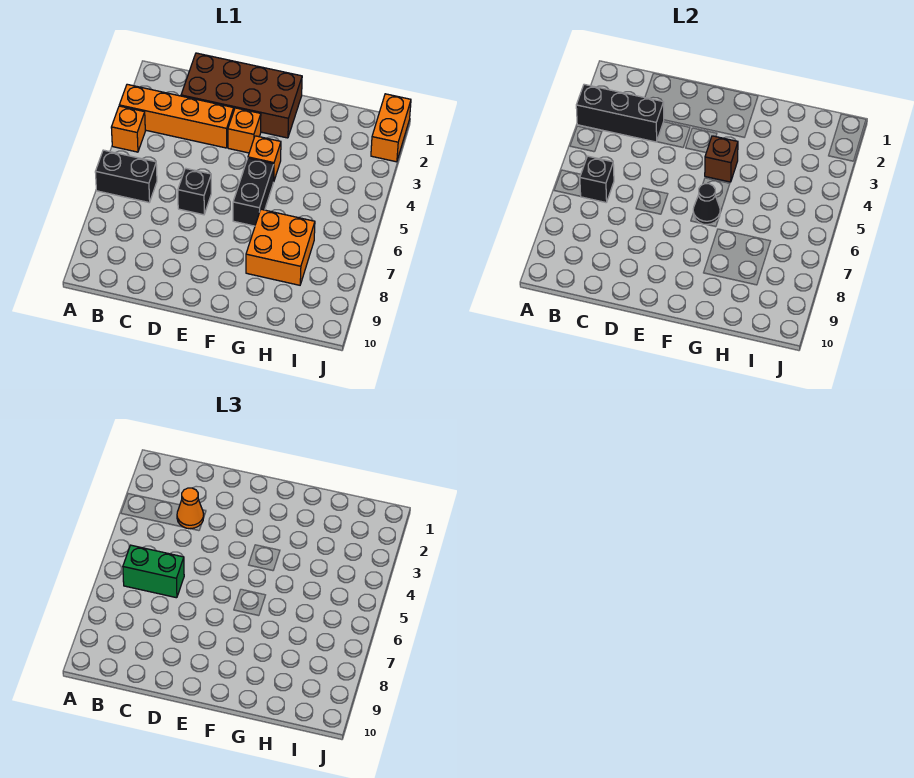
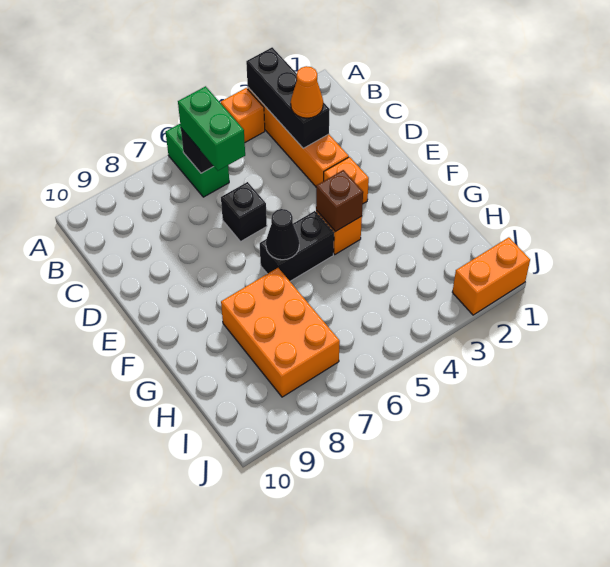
black 1x2 brick [95,150,157,202] -> green 1x2 brick [166,124,229,197]
brown 2x4 brick [181,53,302,138] -> none
orange 2x2 brick [246,209,315,285] -> orange 2x3 brick [221,268,340,397]

